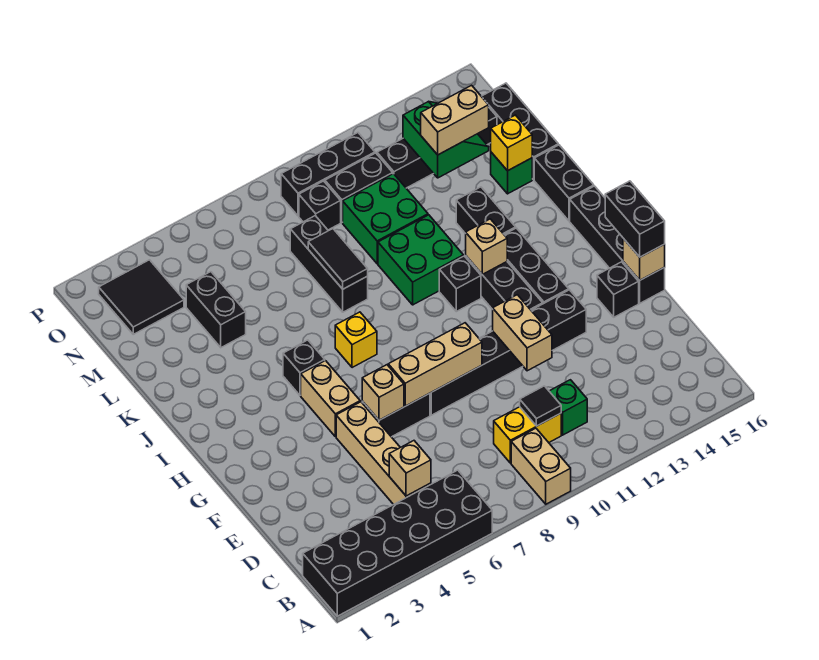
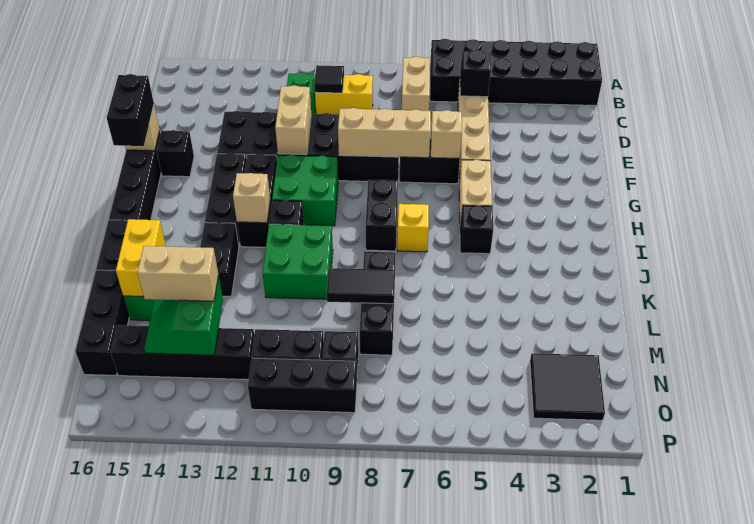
tan 1x2 brick [511,428,571,504] -> tan 1x2 brick moved to [402,56,430,111]
tan 1x1 brick [389,441,431,496] -> black 1x1 brick [460,50,491,97]
black 1x6 brick [430,290,586,415] -> black 2x6 brick [217,111,399,181]
black 1x2 tile [308,229,368,289] -> black 1x2 tile turned to [327,268,395,304]
black 1x2 brick [186,272,246,348] -> black 1x2 brick moved to [366,180,398,251]
green 2x2 brick [343,174,428,264] -> green 2x2 brick moved to [272,155,338,226]
yellow 1x1 brick [491,115,532,171] -> yellow 1x2 brick [116,219,166,296]

